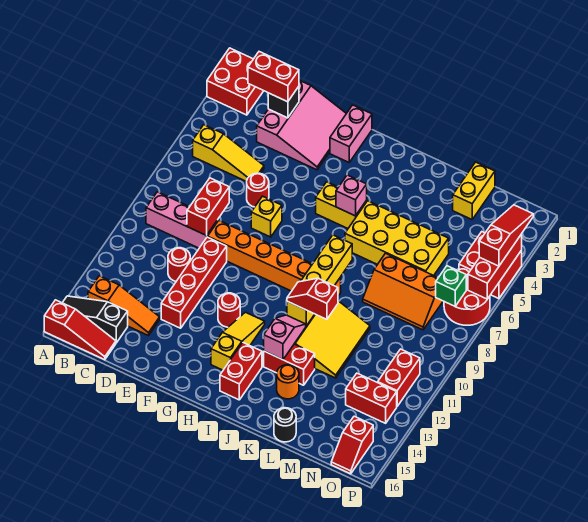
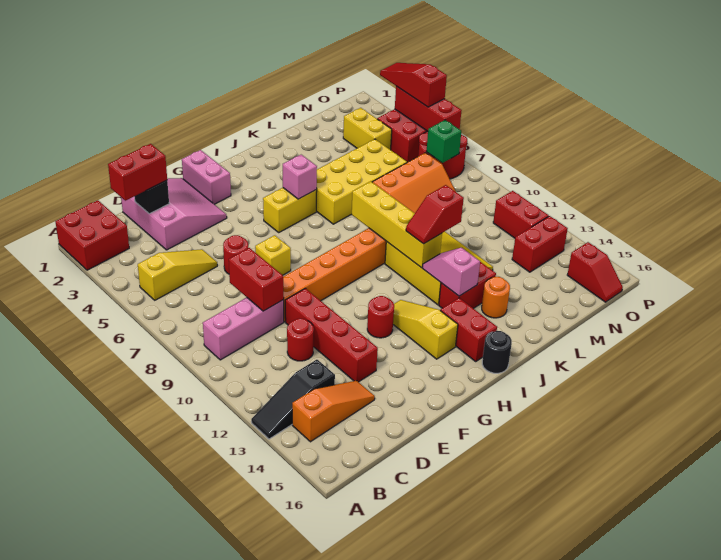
black 1x3 slope [63,296,128,343] -> black 1x3 slope moved to [251,360,335,439]
red 1x3 slope [44,300,116,360] -> none
black 1x1 round brick [274,408,296,442] -> black 1x1 round brick moved to [482,331,512,373]
yellow 1x2 brick [453,162,495,219] -> yellow 1x2 brick moved to [343,108,392,150]

